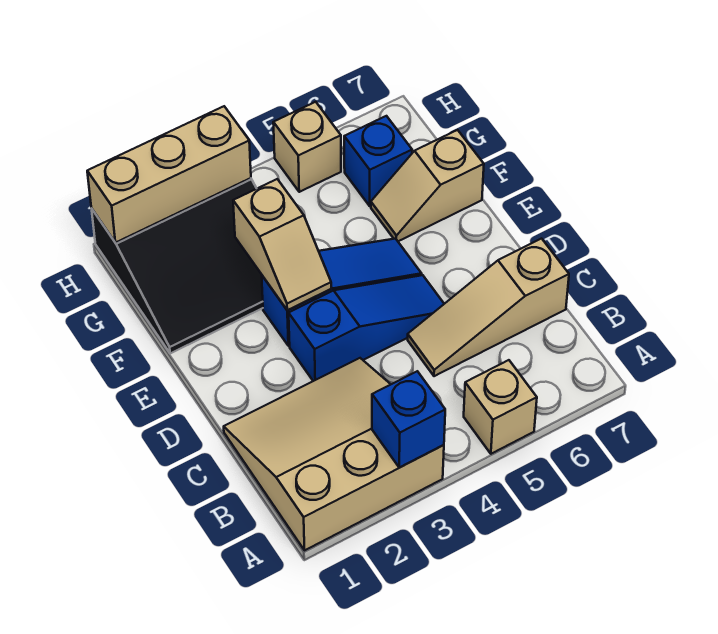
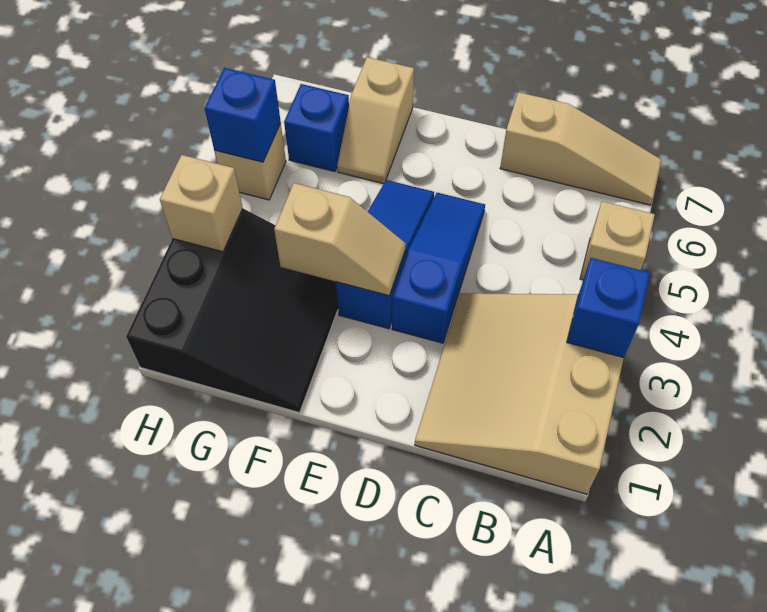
tan 1x3 slope [408,239,569,376] -> tan 1x3 slope turned to [500,92,661,205]
tan 1x3 brick [87,106,251,243] -> tan 1x1 brick [160,155,243,252]
none -> blue 1x1 brick [205,68,281,162]

